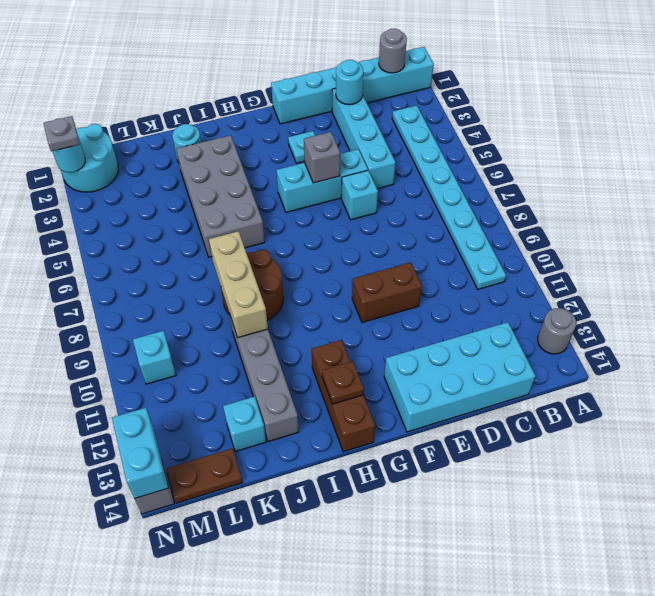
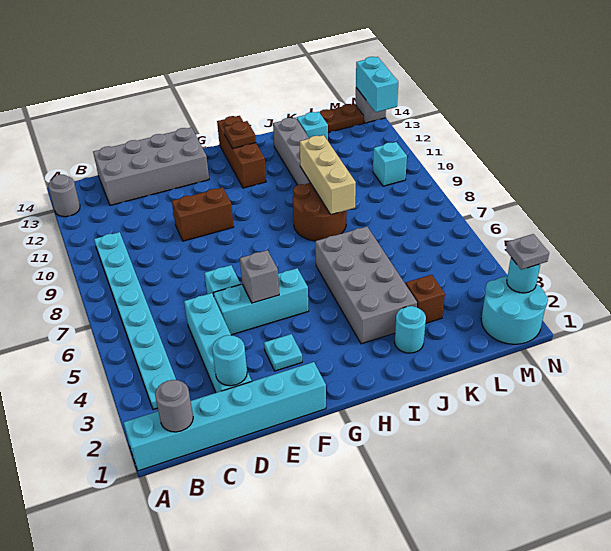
cyan 2x4 brick [384,322,536,432] -> grey 2x4 brick [93,127,209,205]
none -> brown 1x1 brick [406,275,445,323]

